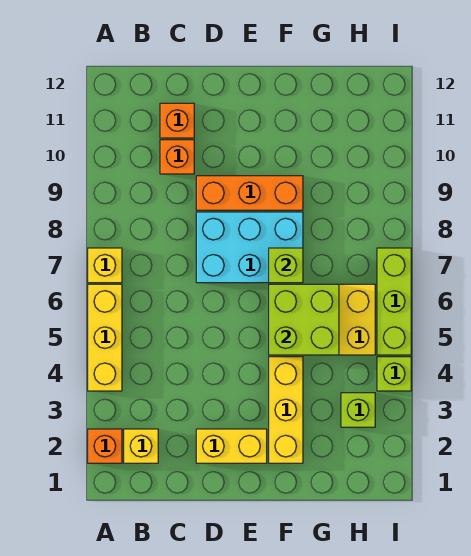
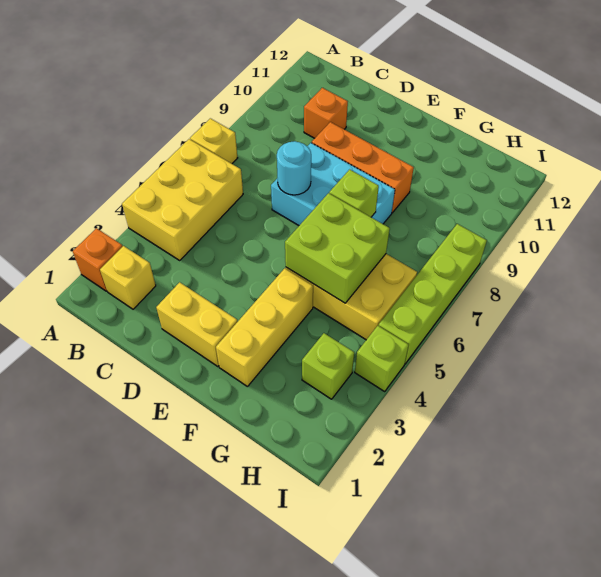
yellow 1x3 brick [88,284,122,391] -> yellow 2x3 brick [122,139,243,260]
orange 1x1 brick [160,103,194,138] -> none
none -> cyan 1x1 round brick [277,141,311,195]
lime 1x3 brick [377,248,411,355] -> lime 1x4 brick [379,224,487,364]

